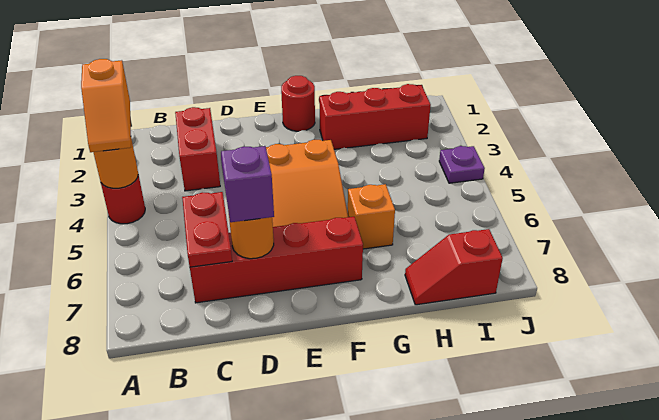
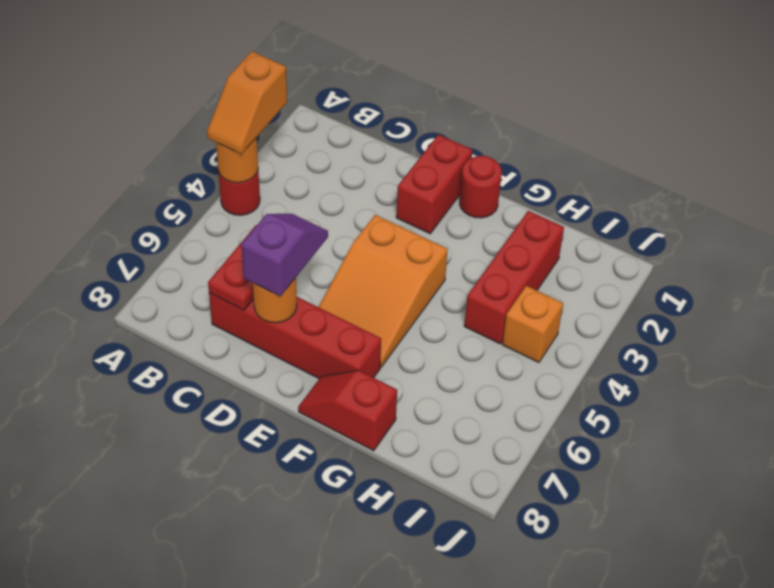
red 1x2 brick [175,107,220,191] -> red 1x2 brick moved to [396,135,472,234]
red 1x3 brick [319,84,431,149] -> red 1x3 brick turned to [464,211,564,344]
orange 1x1 brick [348,184,395,249] -> orange 1x1 brick moved to [502,286,563,362]
red 1x2 slope [405,229,503,305] -> red 1x2 slope moved to [298,370,397,451]
purple 1x1 plate [439,146,485,183] -> none

